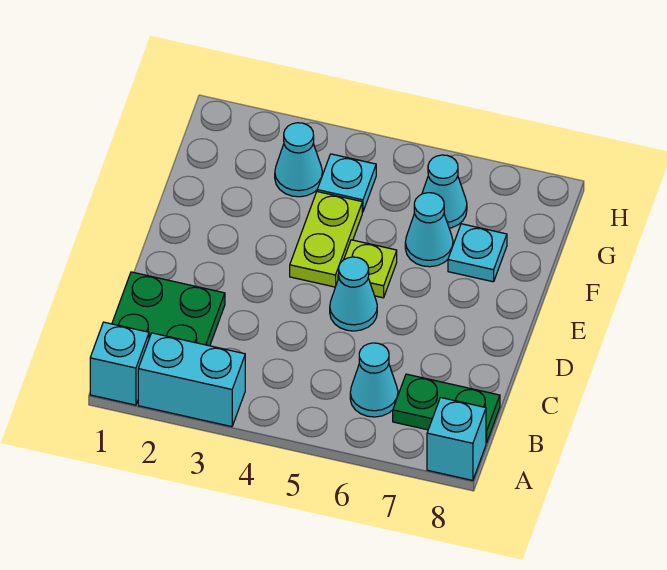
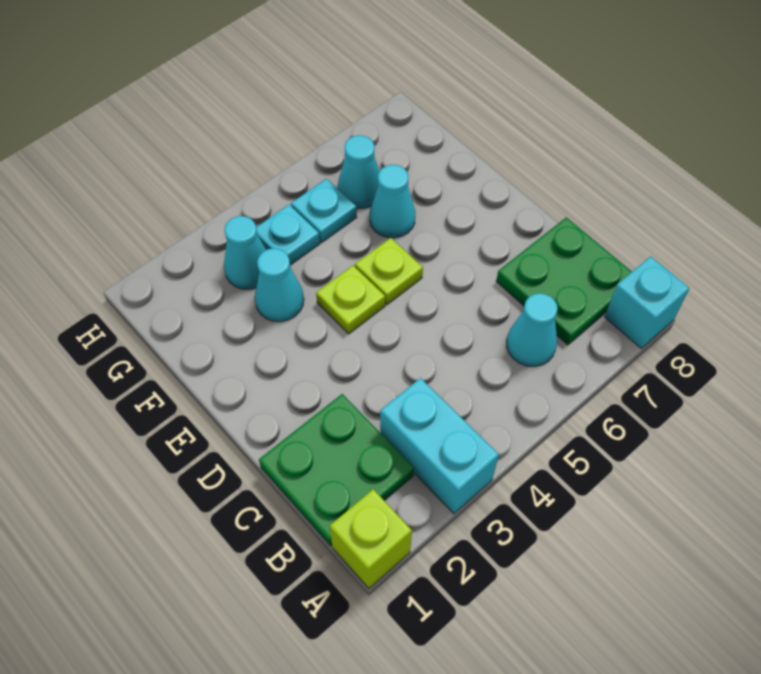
cyan 1x1 brick [90,322,149,405] -> lime 1x1 brick [330,489,412,588]
cyan 1x2 brick [138,333,245,427] -> cyan 1x2 brick turned to [380,378,499,514]
green 1x2 plate [393,374,500,443] -> green 2x2 plate [496,217,632,345]
cyan 1x1 cone [330,257,377,331] -> cyan 1x1 cone moved to [255,248,304,322]
lime 1x2 plate [290,192,362,287] -> lime 1x1 plate [316,266,385,334]
cyan 1x1 plate [448,224,507,282] -> cyan 1x1 plate moved to [291,179,357,242]

